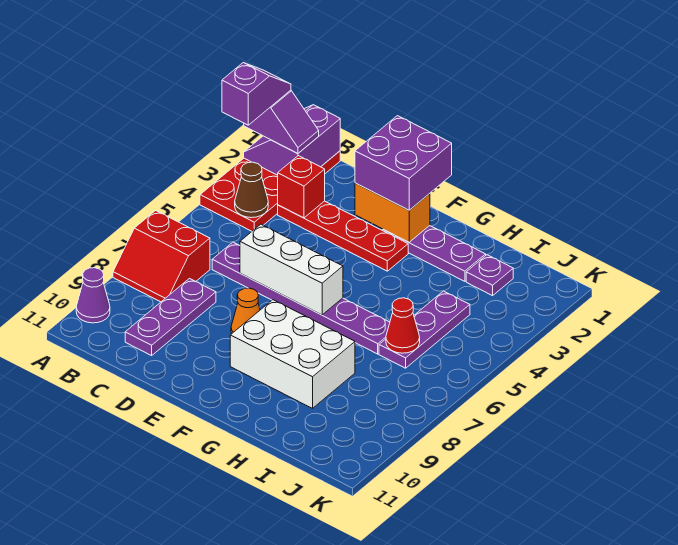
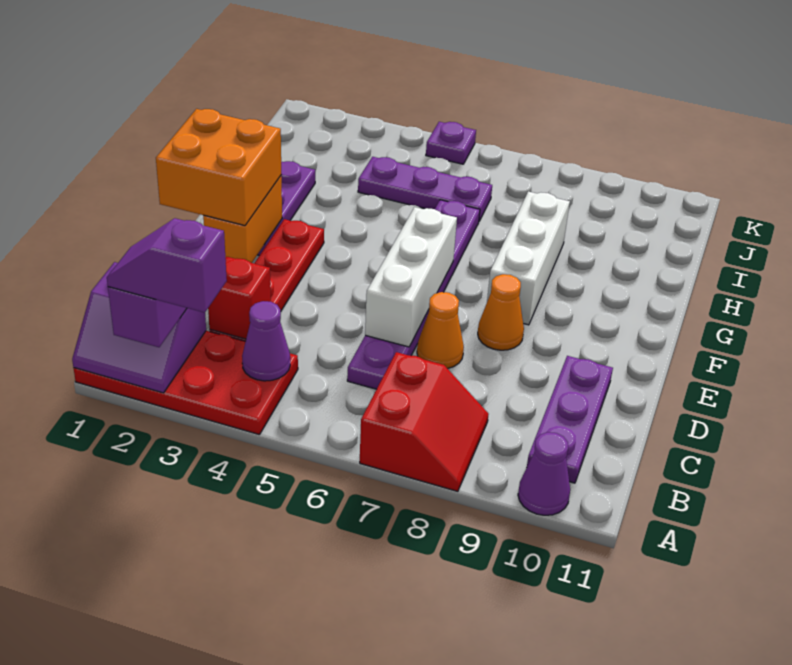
brown 1x1 cone [235,162,268,218] -> purple 1x1 cone [242,301,290,381]
purple 1x3 plate [125,279,216,356] -> purple 1x3 plate turned to [527,356,613,483]
none -> orange 1x1 cone [417,292,464,369]
purple 2x2 brick [355,116,452,210] -> orange 2x2 brick [156,109,281,226]
white 2x3 brick [230,300,355,408] -> white 1x3 brick [487,191,570,325]
purple 1x1 plate [466,255,513,296] -> purple 1x1 plate moved to [426,122,476,164]
red 1x1 cone [386,298,420,353] -> none

